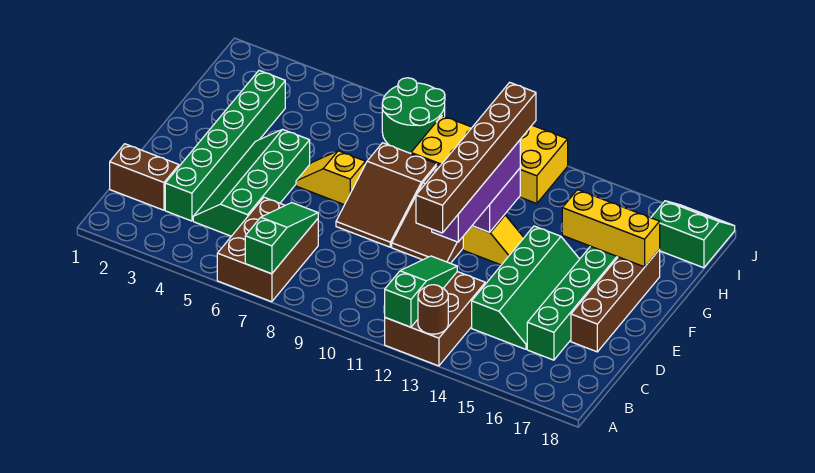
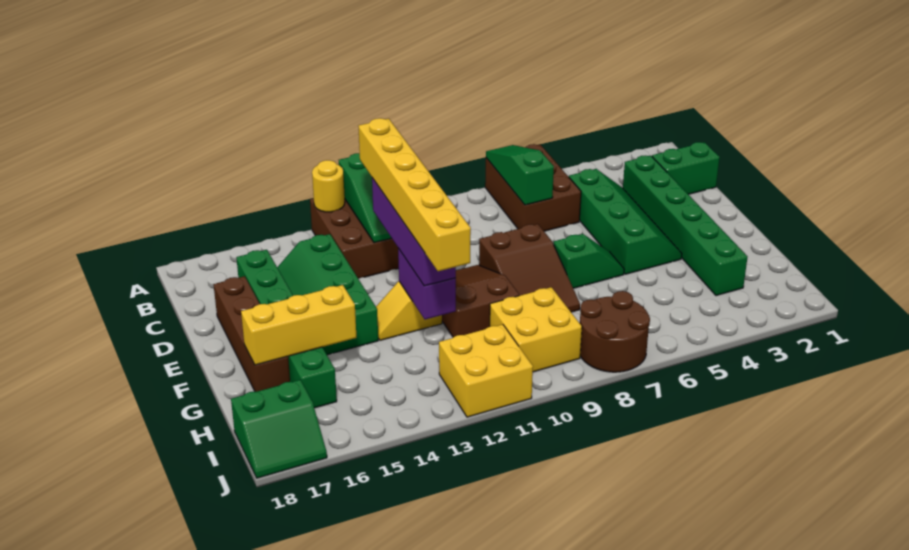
green 1x3 slope [245,203,318,274] -> green 1x3 slope turned to [486,145,554,205]
brown 1x1 round brick [418,285,448,334] -> yellow 1x1 round brick [312,160,345,212]
brown 1x2 brick [110,144,179,210] -> green 1x2 brick [652,142,720,194]
brown 1x6 brick [416,82,536,233] -> yellow 1x6 brick [358,118,471,271]
brown 2x3 slope [336,143,437,247] -> brown 2x3 slope turned to [479,224,580,312]
yellow 1x2 slope [296,151,365,205] -> green 1x2 slope [554,234,624,288]
green 2x2 round brick [382,78,445,153] -> brown 2x2 round brick [580,291,650,372]

